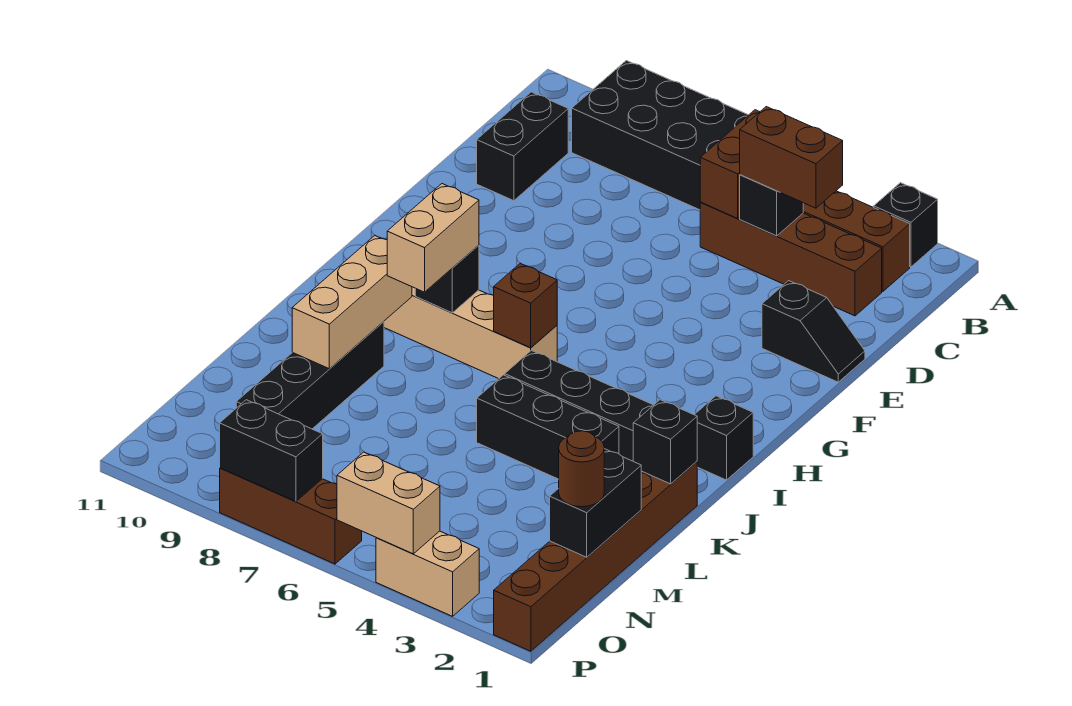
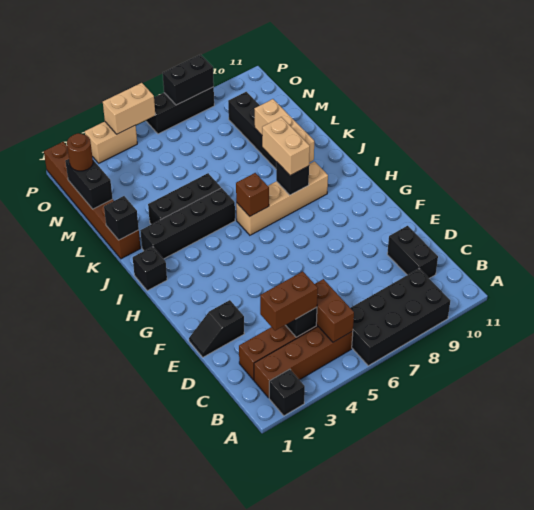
brown 1x3 brick [220,468,362,564] -> black 1x3 brick [146,87,214,134]

